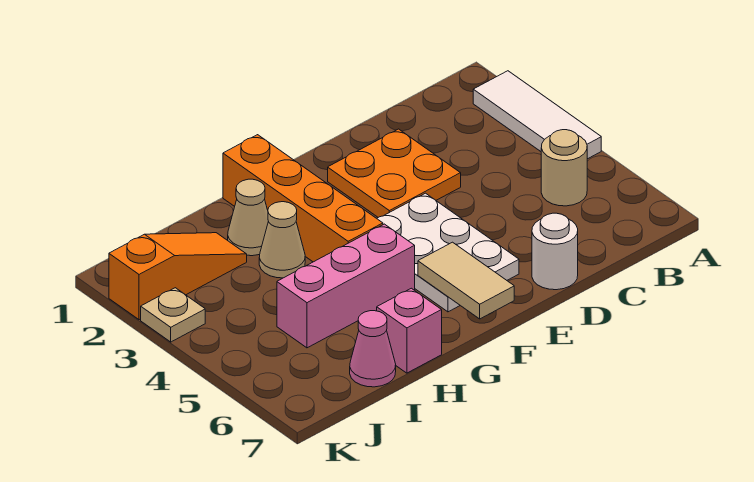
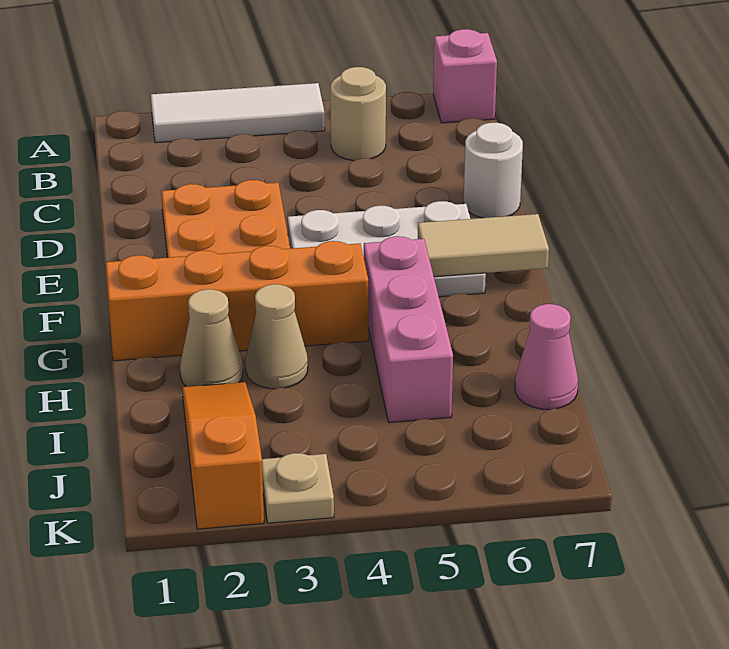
pink 1x1 brick [377,288,442,373] -> pink 1x1 brick moved to [433,29,497,123]

